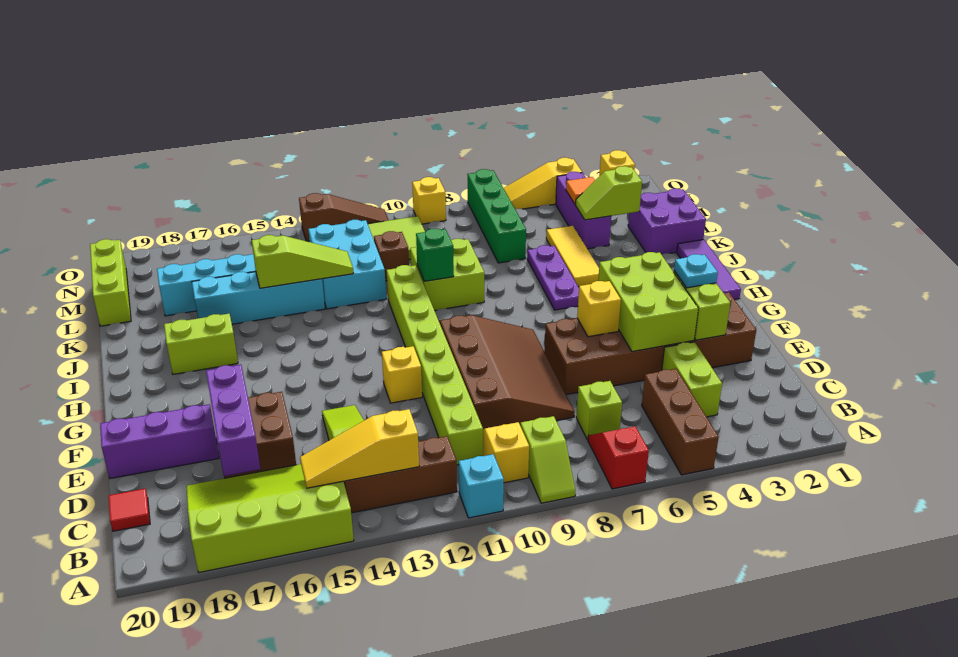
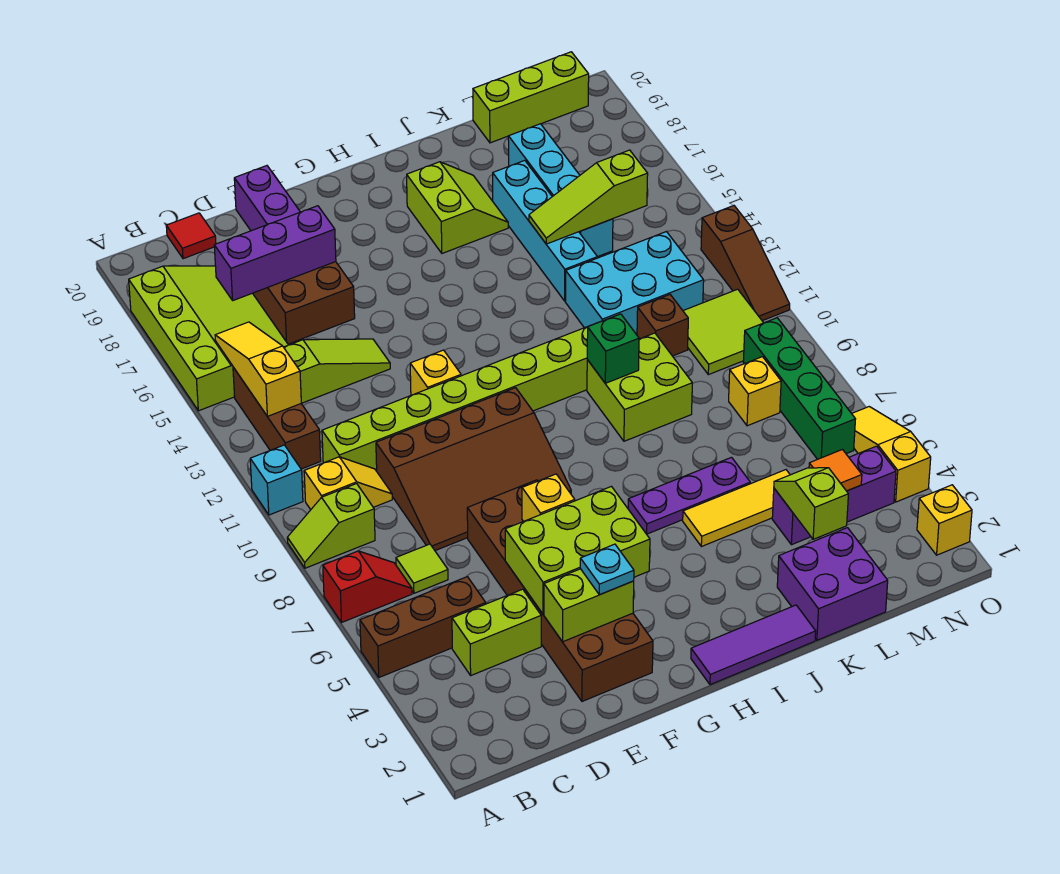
lime 1x1 brick [576,381,622,440] -> lime 1x1 tile [396,544,448,593]
lime 1x3 slope [252,235,353,288] -> lime 1x3 slope turned to [529,150,648,244]
green 1x4 brick [467,169,526,263] -> green 1x4 brick turned to [743,318,855,459]
yellow 1x1 brick [412,177,446,224] -> yellow 1x1 brick moved to [729,357,781,426]

